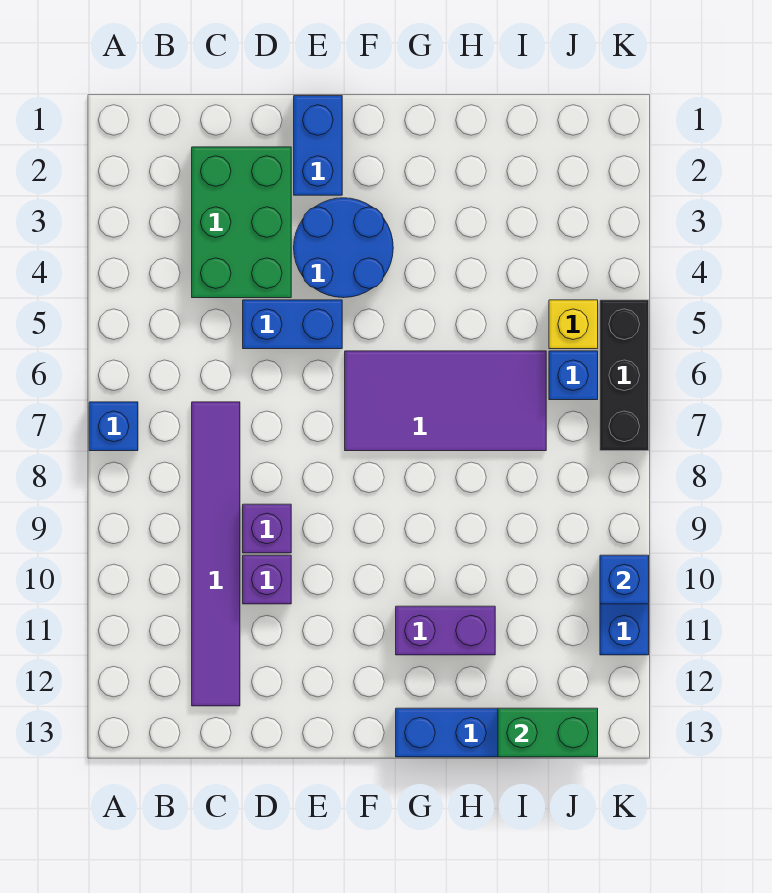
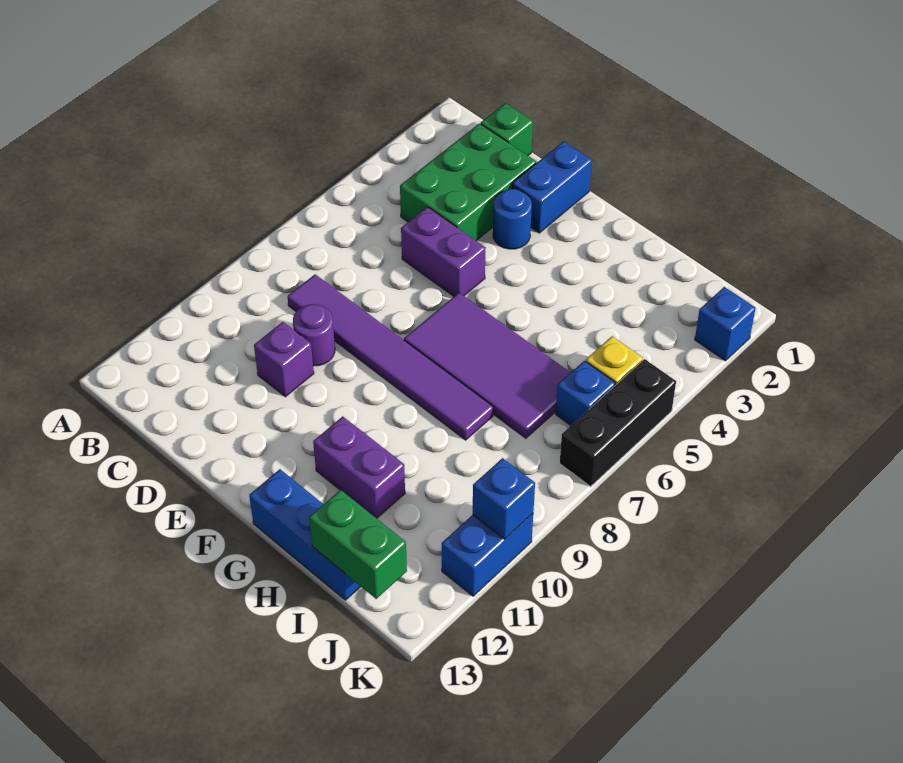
blue 1x1 brick [89,402,138,451] -> blue 1x1 brick moved to [695,287,756,361]
none -> green 1x1 brick [481,103,533,155]
purple 1x6 tile [192,402,240,706] -> purple 1x6 tile turned to [288,274,493,440]
blue 1x2 brick [243,300,342,349] -> purple 1x2 brick [401,207,486,296]
purple 1x1 brick [243,504,291,553] -> purple 1x1 round brick [293,304,335,366]
blue 2x2 round brick [294,198,393,298] -> blue 1x1 round brick [493,189,532,249]

